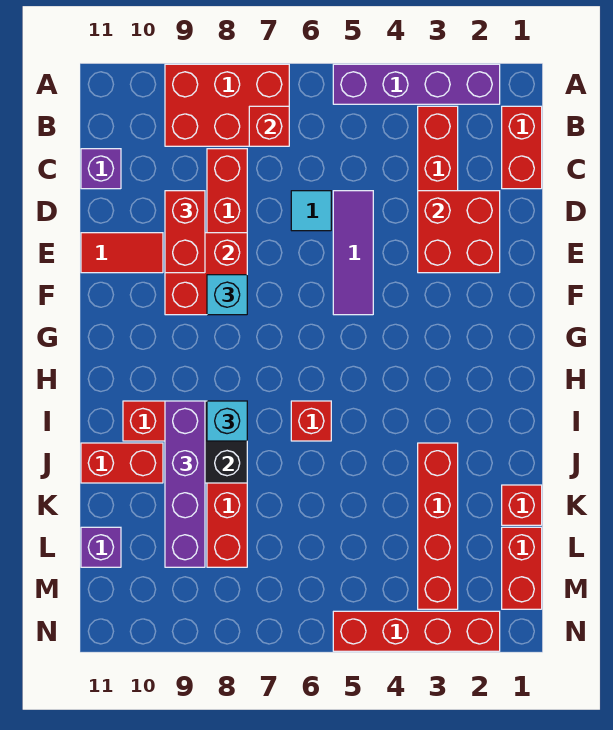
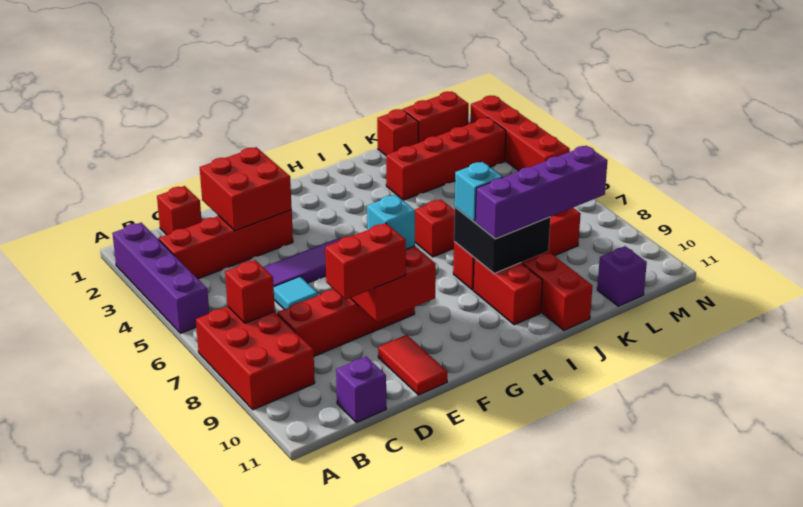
red 1x2 brick [502,106,542,189] -> red 1x1 brick [157,186,202,235]

